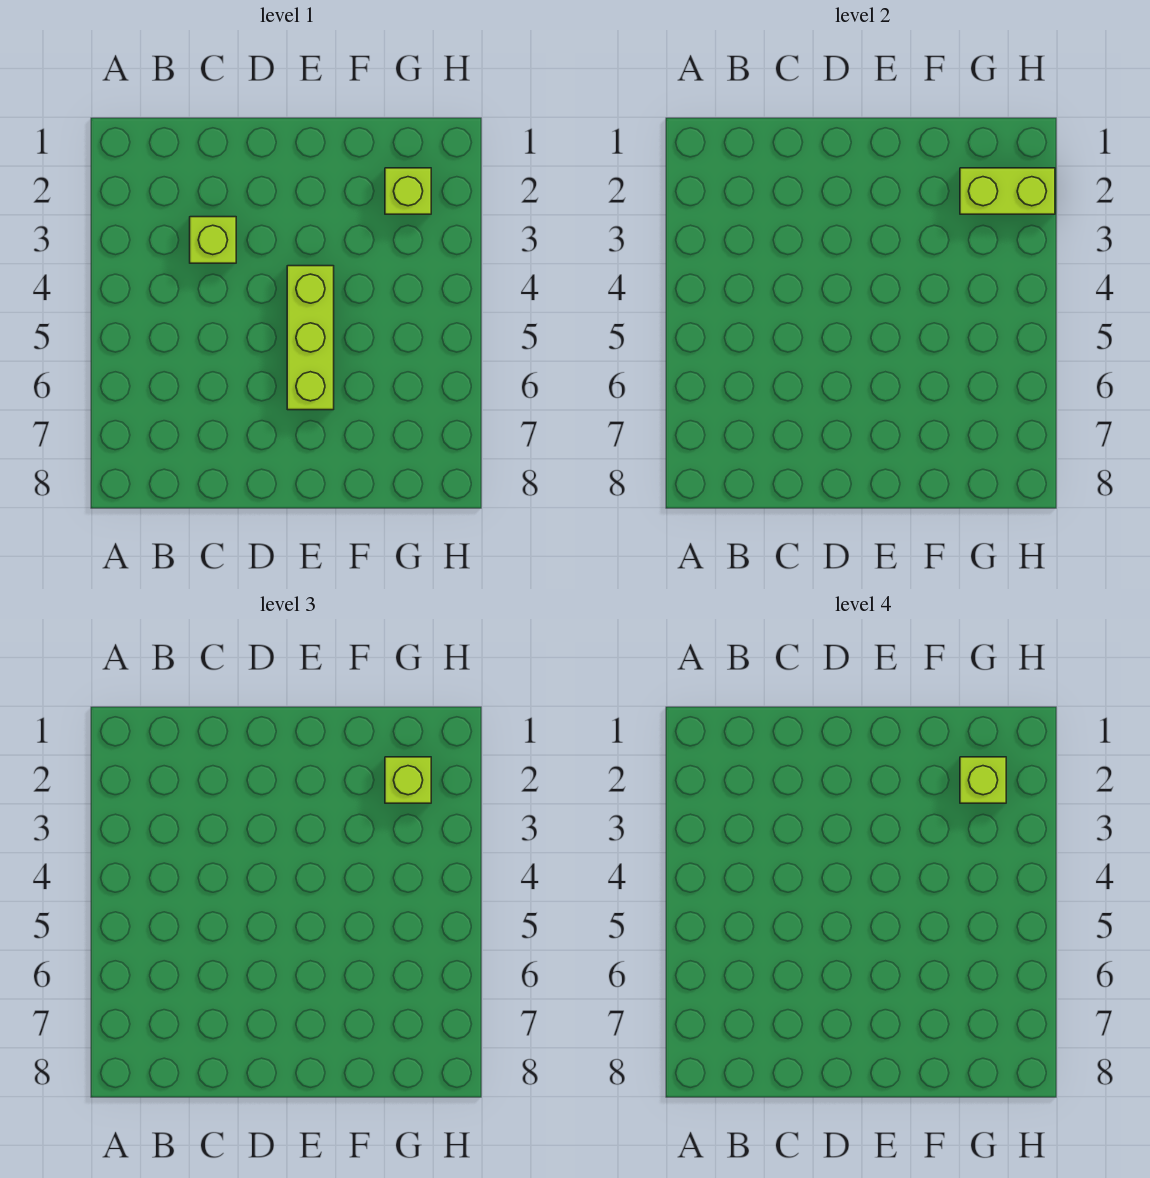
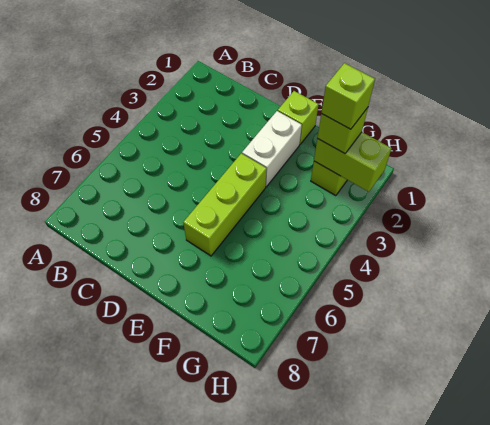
lime 1x1 brick [190,217,236,263] -> lime 1x1 brick moved to [278,91,318,144]
none -> white 1x2 brick [242,111,302,187]

